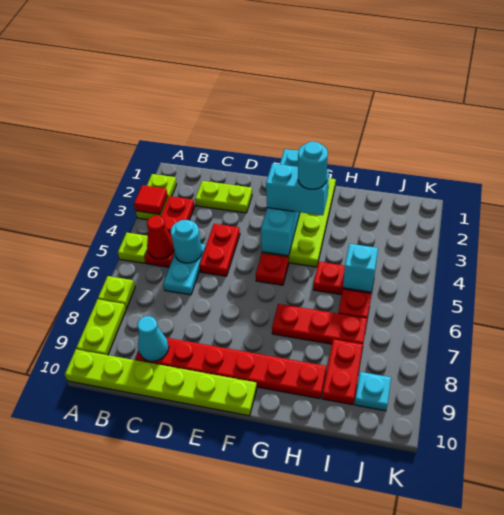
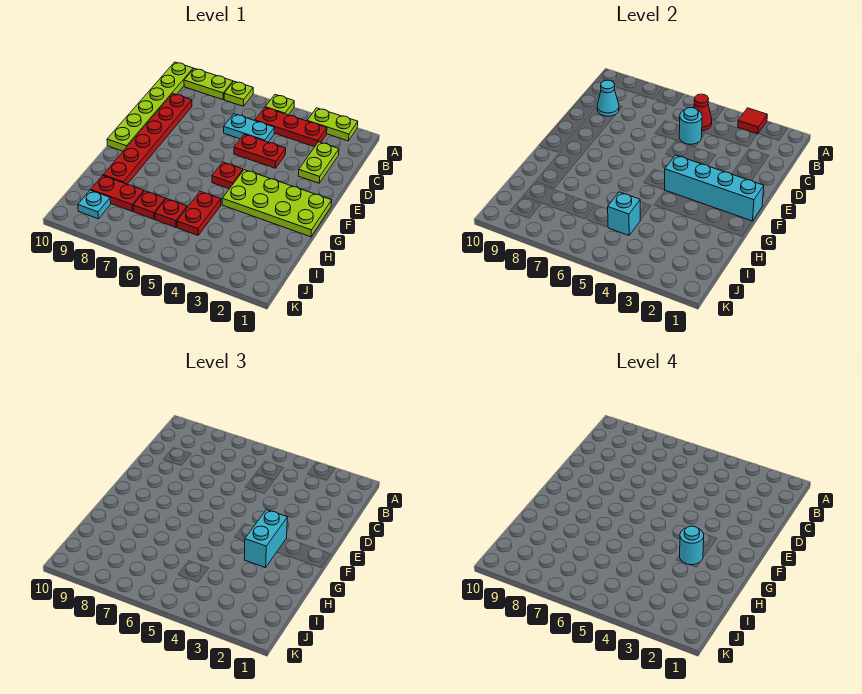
red 1x3 plate [272,304,367,344] -> red 1x1 plate [133,191,166,219]

